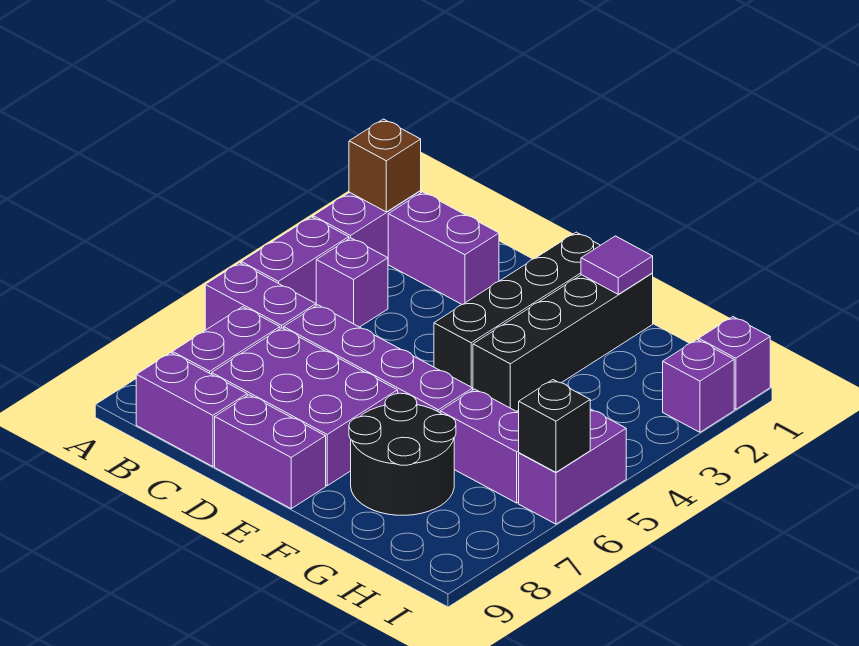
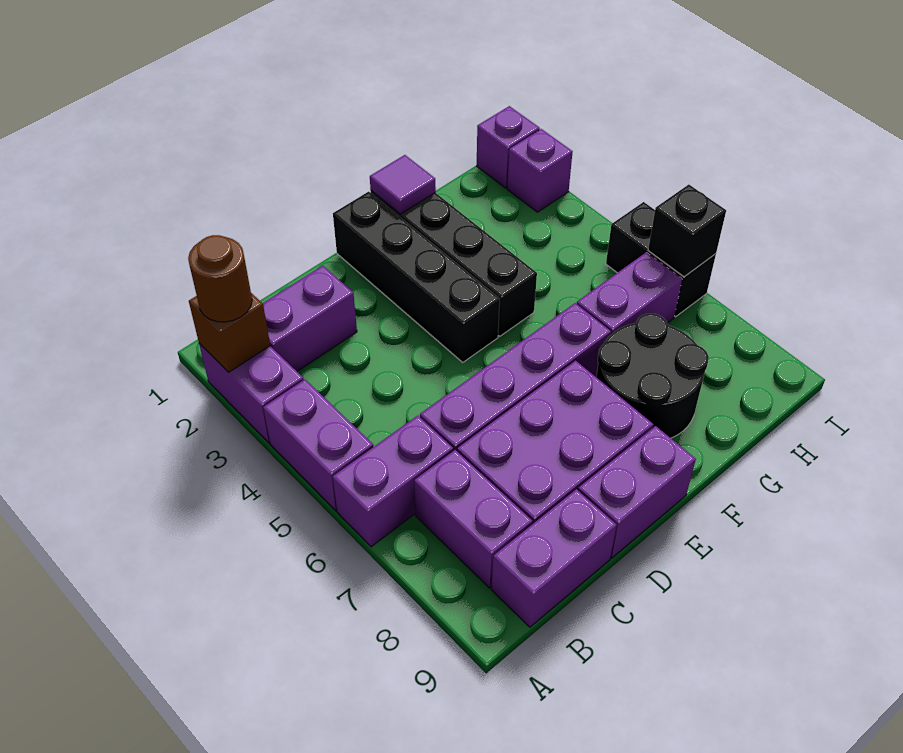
none -> brown 1x1 round brick [188,235,252,322]
purple 1x1 brick [316,238,388,327] -> none
purple 1x2 brick [519,409,626,524] -> black 1x2 brick [606,202,716,317]

